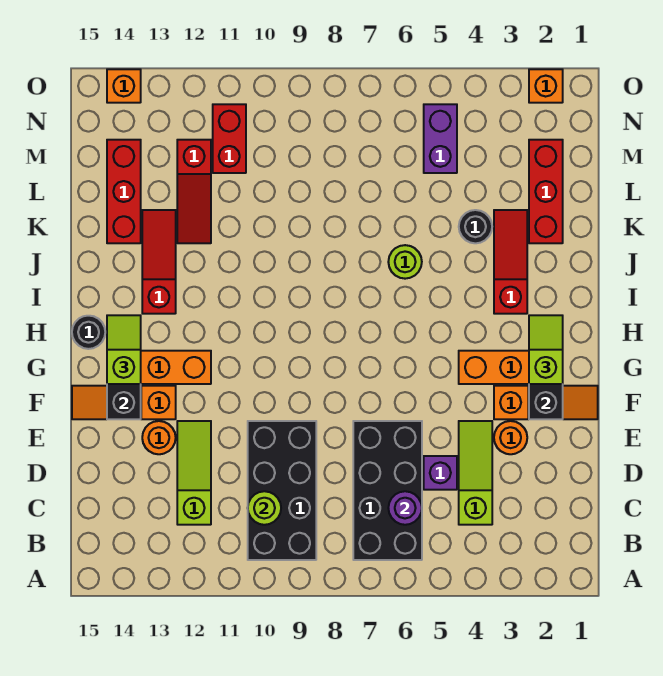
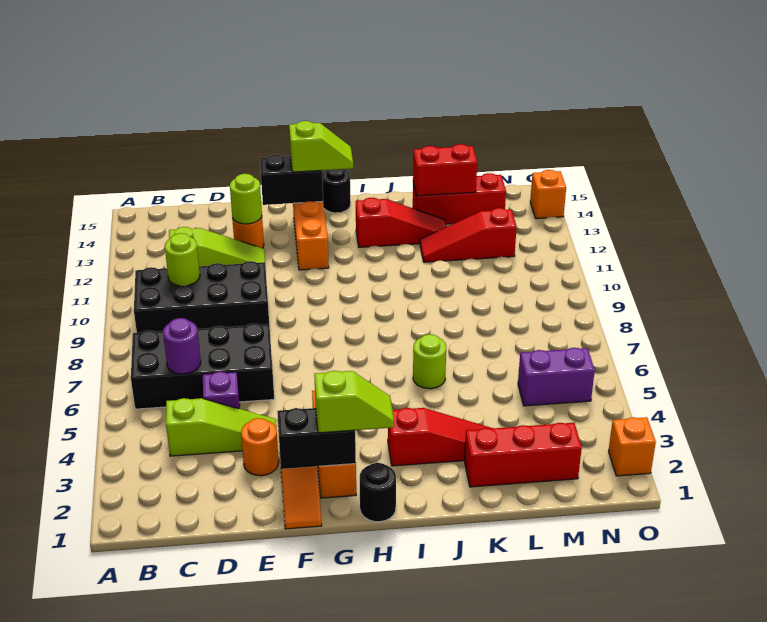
none -> lime 1x1 round brick [230,174,262,224]
orange 1x3 slope [72,386,176,419] -> none
black 1x1 round brick [459,210,492,243] -> black 1x1 round brick moved to [360,463,396,522]
red 1x2 brick [213,104,246,173] -> red 1x2 brick moved to [413,144,477,196]

